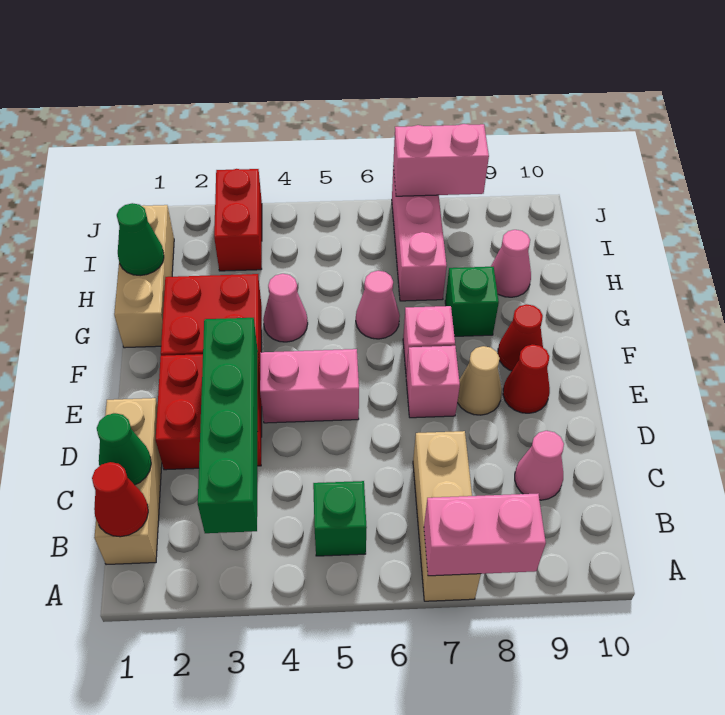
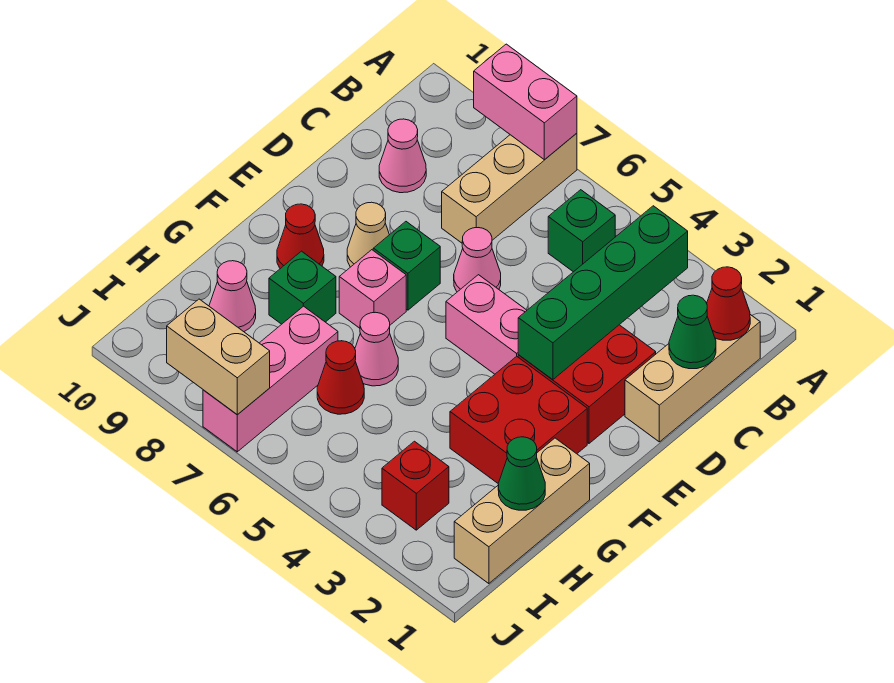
pink 1x1 brick [406,346,460,418] -> green 1x1 brick [373,222,440,310]
red 1x1 cone [503,344,550,413] -> red 1x1 cone moved to [317,341,364,414]
pink 1x1 cone [263,274,308,342] -> pink 1x1 cone moved to [454,228,501,292]
red 1x2 brick [214,169,262,271] -> red 1x1 brick [382,441,449,530]
pink 1x2 brick [393,124,489,196] -> tan 1x2 brick [167,299,270,415]

